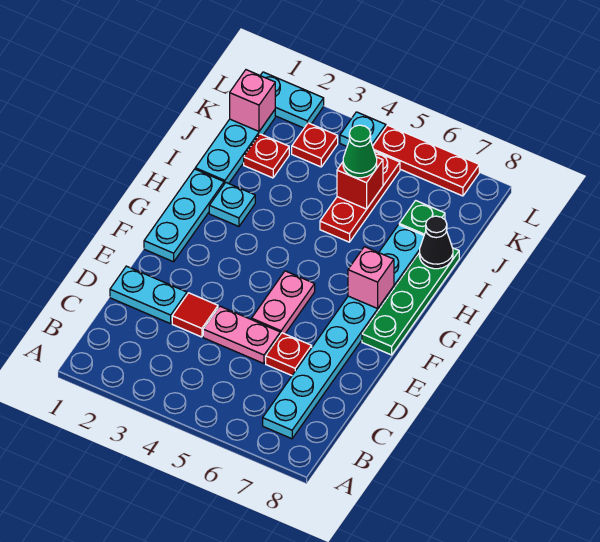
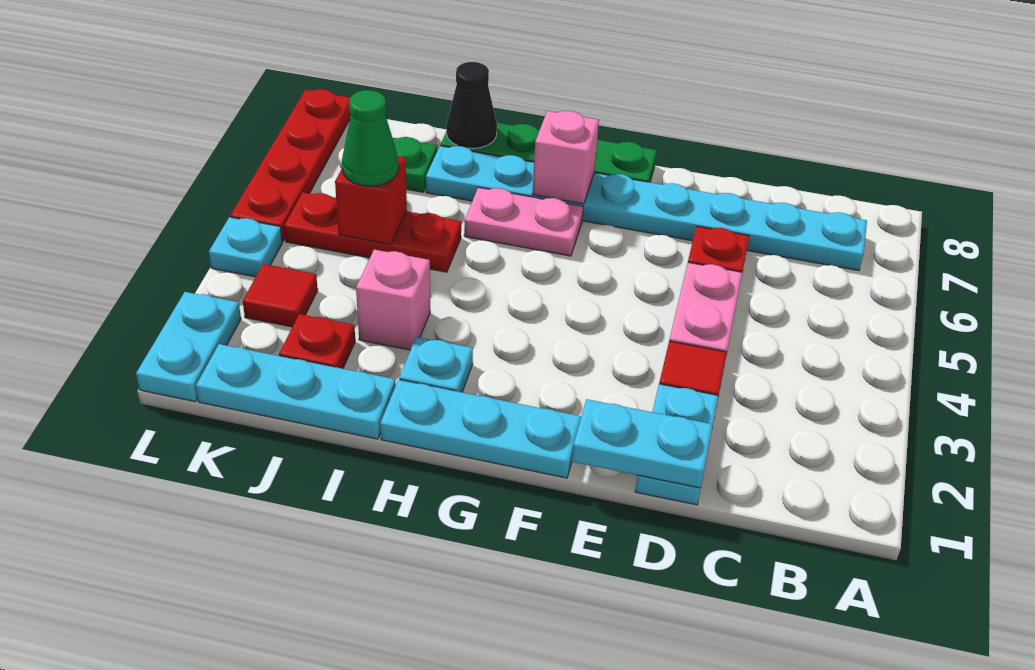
none -> cyan 1x2 plate [572,399,713,488]
pink 1x2 plate [252,271,315,334] -> pink 1x2 plate moved to [464,187,583,256]
pink 1x1 brick [230,70,275,131] -> pink 1x1 brick moved to [356,249,430,350]
red 1x1 plate [292,123,338,167] -> red 1x1 tile [243,264,318,327]
red 1x3 plate [373,125,479,196] -> red 1x4 plate [230,89,351,242]

